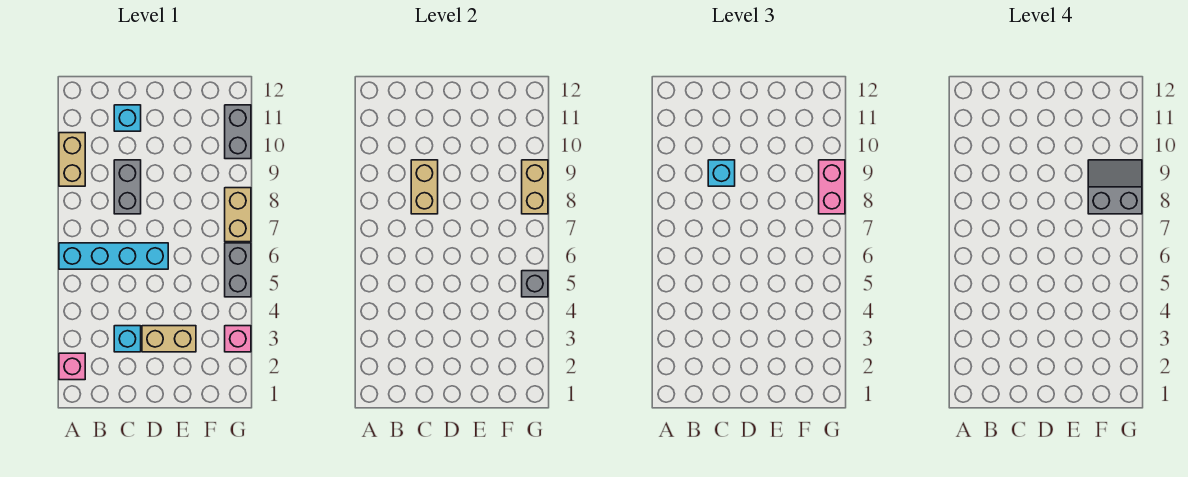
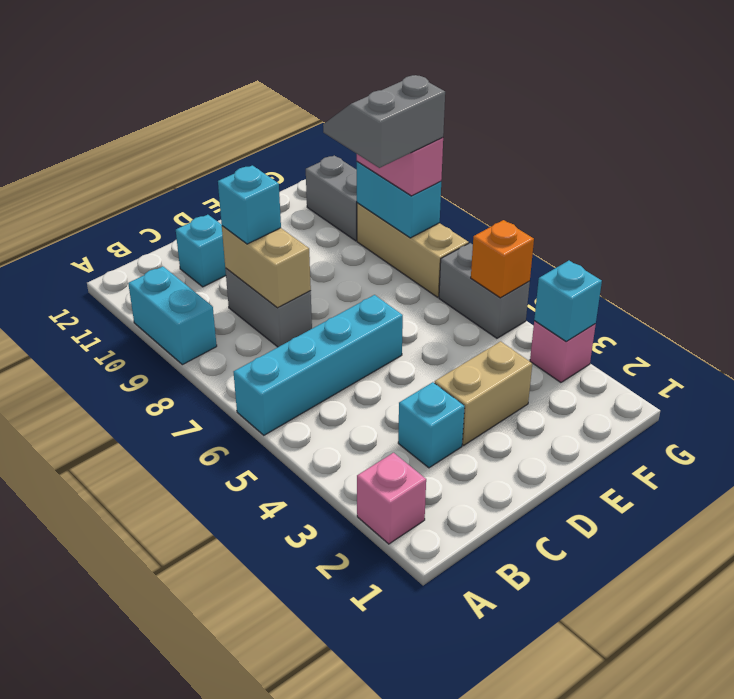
tan 1x2 brick [59,133,85,186] -> cyan 1x2 brick [128,266,217,365]
none -> cyan 1x1 brick [534,261,602,342]
grey 1x1 brick [522,271,548,297] -> orange 1x1 brick [471,220,534,298]
tan 1x2 brick [225,188,251,242] -> tan 1x3 brick [357,203,469,297]
tan 1x2 brick [522,160,548,214] -> cyan 1x2 brick [357,162,441,238]

